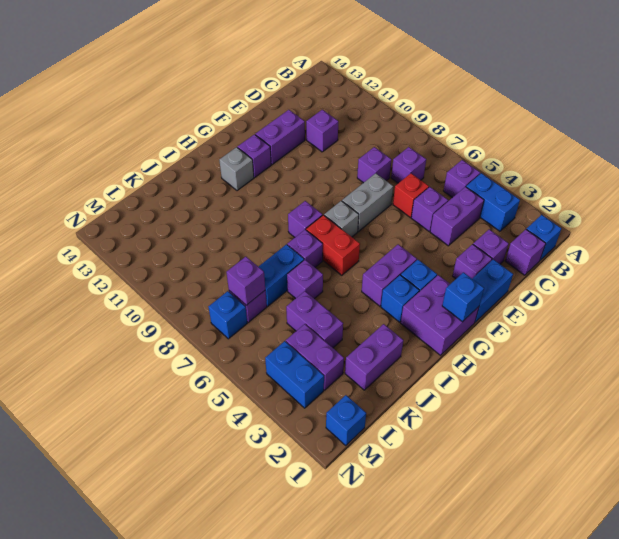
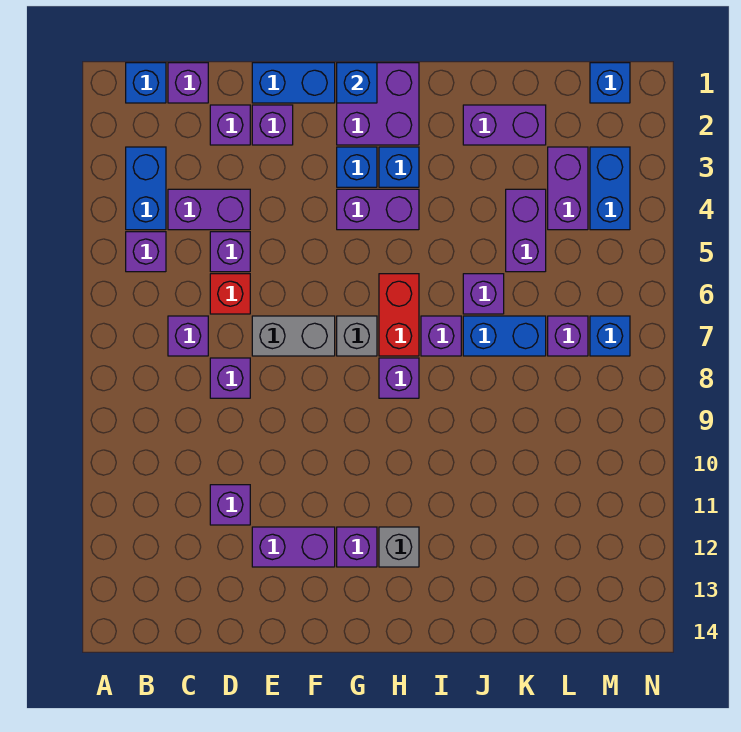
purple 1x1 brick [226,257,265,305] -> none

